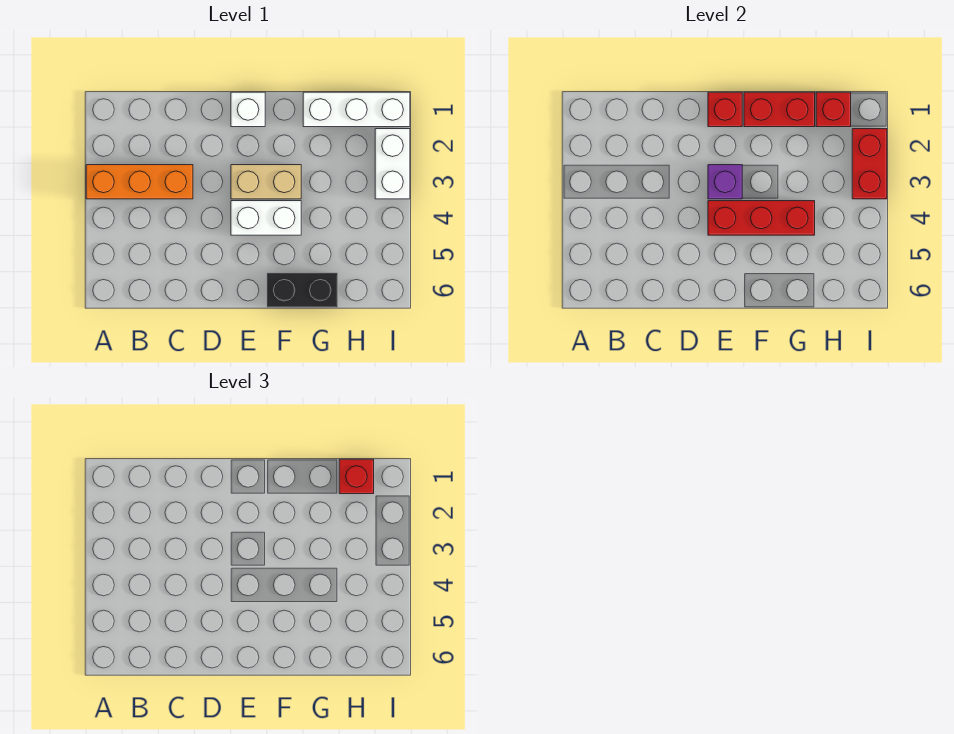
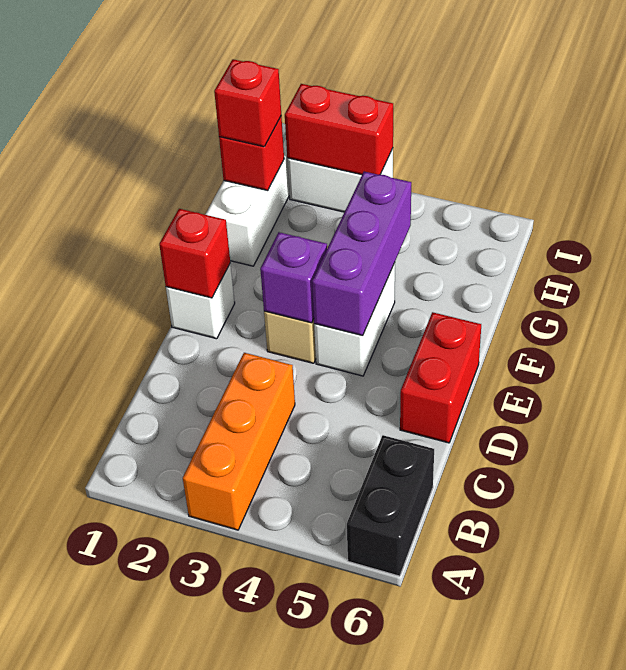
red 1x3 brick [708,201,815,235] -> purple 1x3 brick [312,172,411,336]
red 1x2 brick [744,92,815,127] -> red 1x2 brick moved to [400,312,481,443]
black 1x2 brick [267,273,338,307] -> black 1x2 brick moved to [347,435,434,576]

